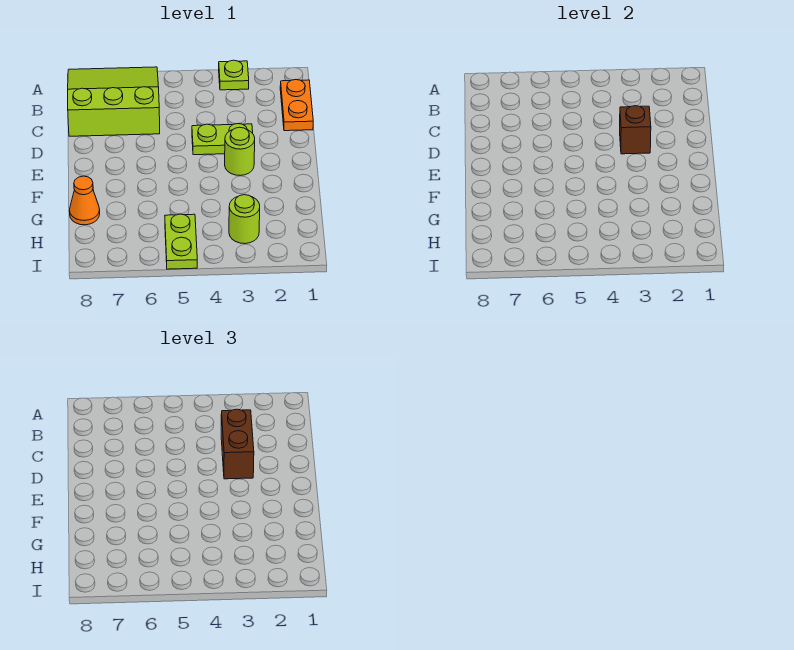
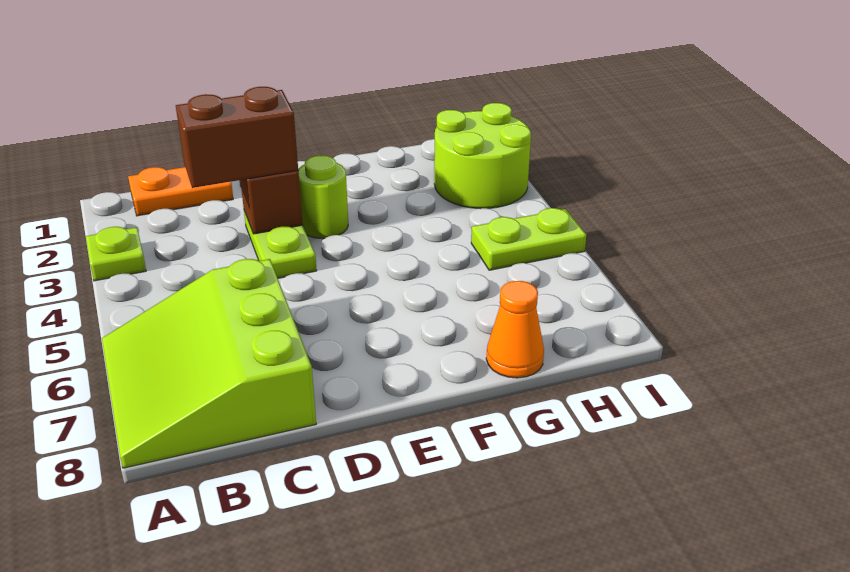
lime 1x1 round brick [229,195,260,244] -> lime 2x2 round brick [434,103,531,209]

